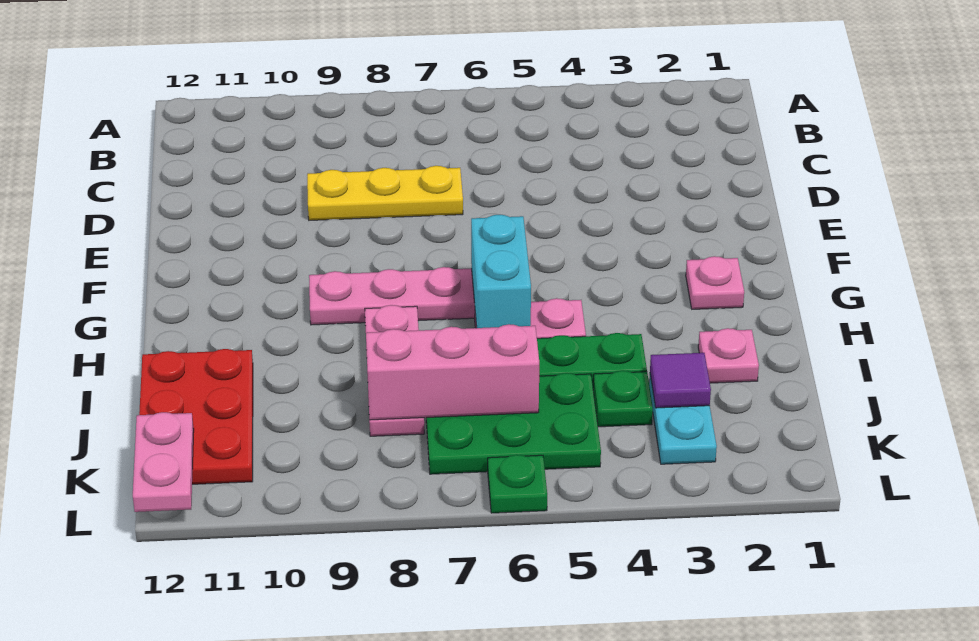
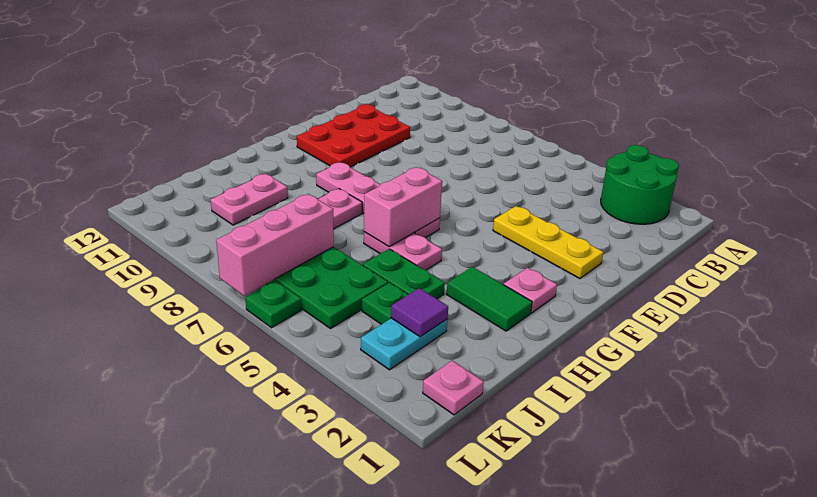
none -> green 2x2 round brick [601,145,679,224]
yellow 1x3 plate [307,166,463,220] -> yellow 1x3 plate moved to [493,206,603,279]
cyan 1x2 brick [471,215,531,328] -> pink 1x2 brick [364,167,442,247]
none -> green 1x2 tile [447,267,532,331]
pink 1x1 plate [698,328,759,383] -> pink 1x1 plate moved to [423,361,484,415]
red 2x3 plate [139,349,253,484] -> red 2x3 plate moved to [297,104,410,167]
pink 1x3 brick [366,324,539,420] -> pink 1x3 brick turned to [216,194,334,296]
pink 1x2 plate [133,412,194,512] -> pink 1x2 plate moved to [211,174,288,225]

